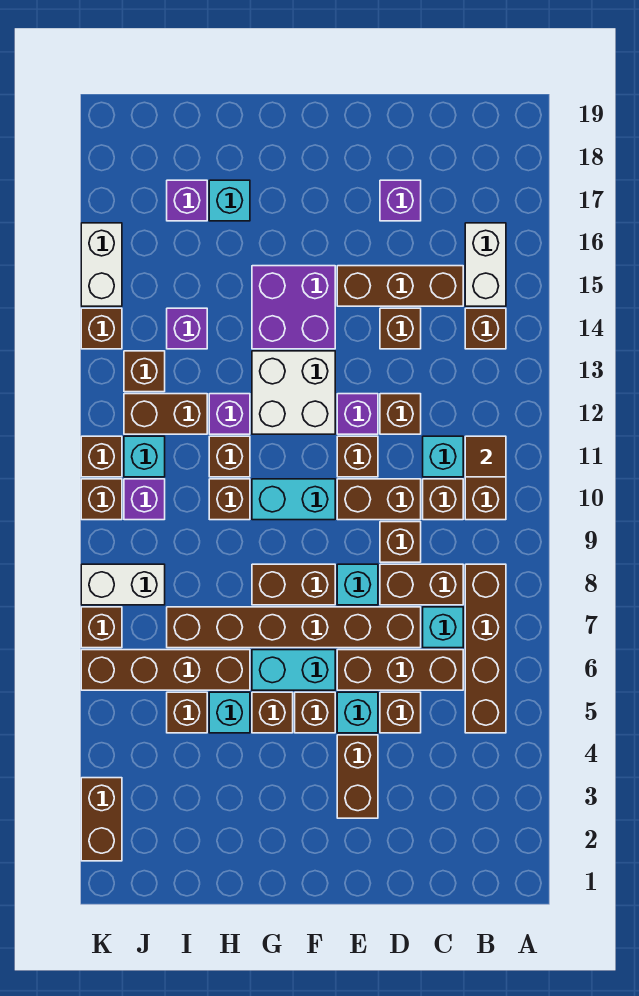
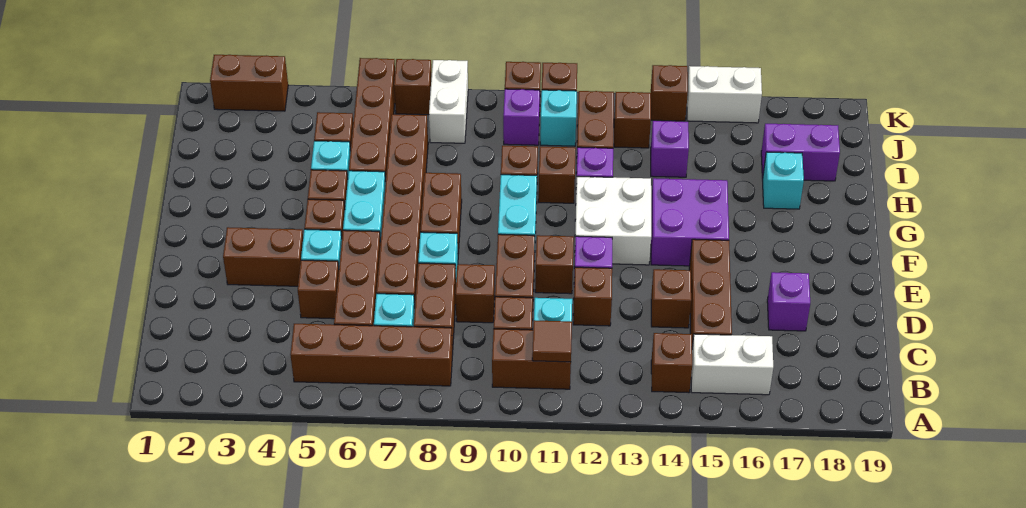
purple 1x1 brick [167,180,207,221] -> purple 1x2 brick [761,124,840,181]

